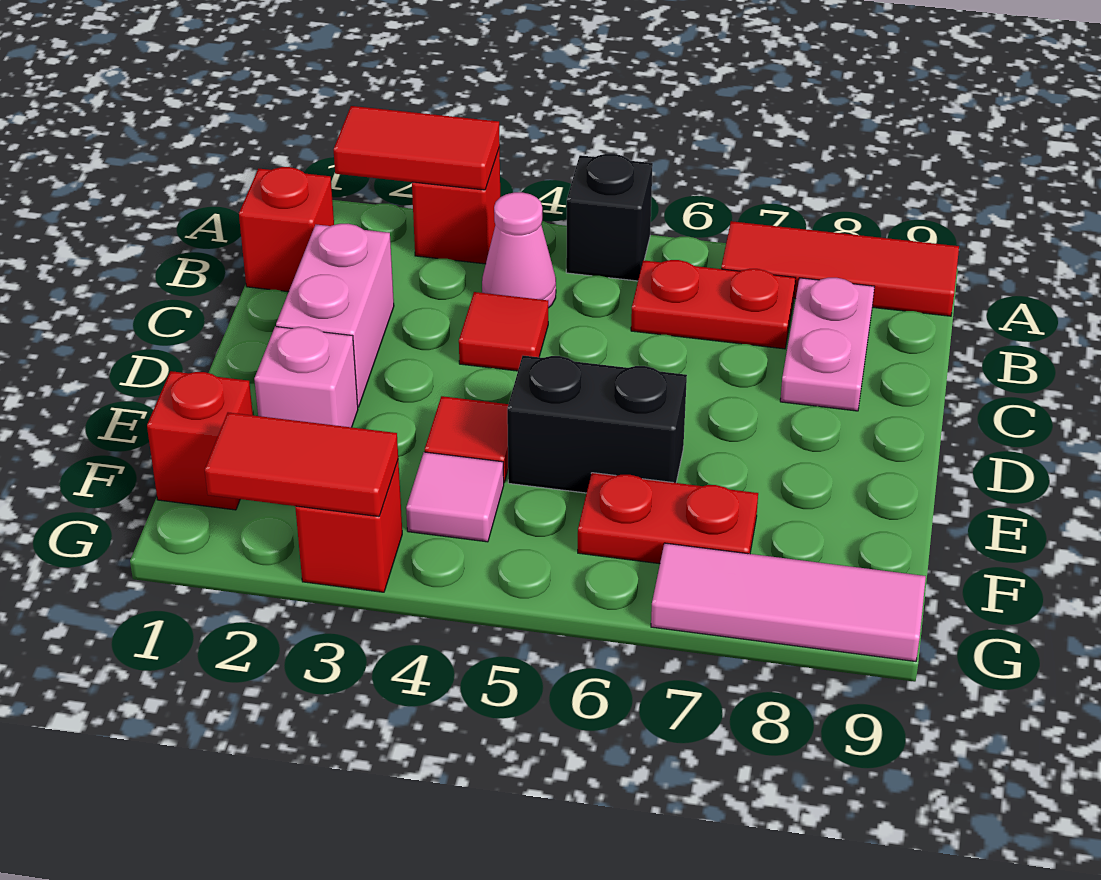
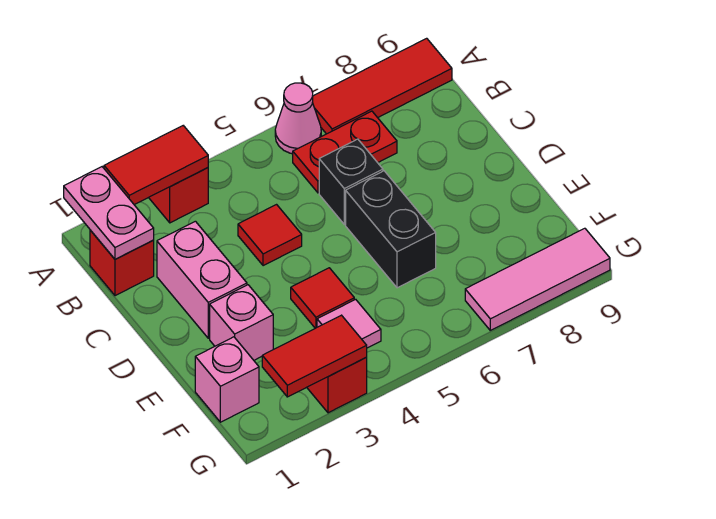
black 1x1 brick [566,154,653,281] -> black 1x1 brick moved to [319,139,383,224]
pink 1x1 cone [482,192,556,308] -> pink 1x1 cone moved to [275,83,321,154]
pink 1x2 plate [780,278,874,411] -> pink 1x2 plate moved to [64,167,154,259]
black 1x2 brick [507,356,687,493] -> black 1x2 brick turned to [346,171,436,288]
red 1x1 brick [147,371,253,510] -> pink 1x1 brick [195,337,259,422]
red 1x2 plate [578,473,758,564] -> none

